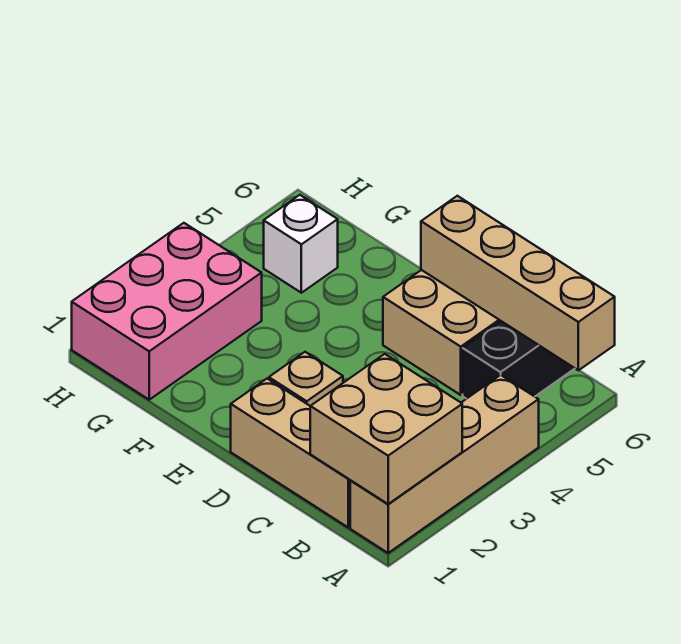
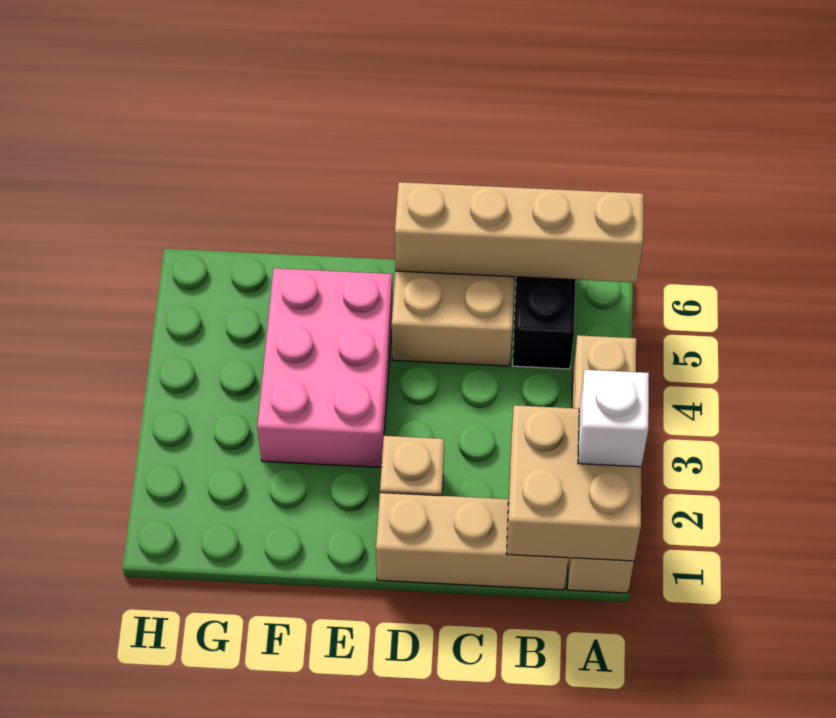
pink 2x3 brick [72,223,262,400] -> pink 2x3 brick moved to [257,268,393,467]
white 1x1 brick [264,195,338,293] -> white 1x1 brick moved to [578,370,649,467]

